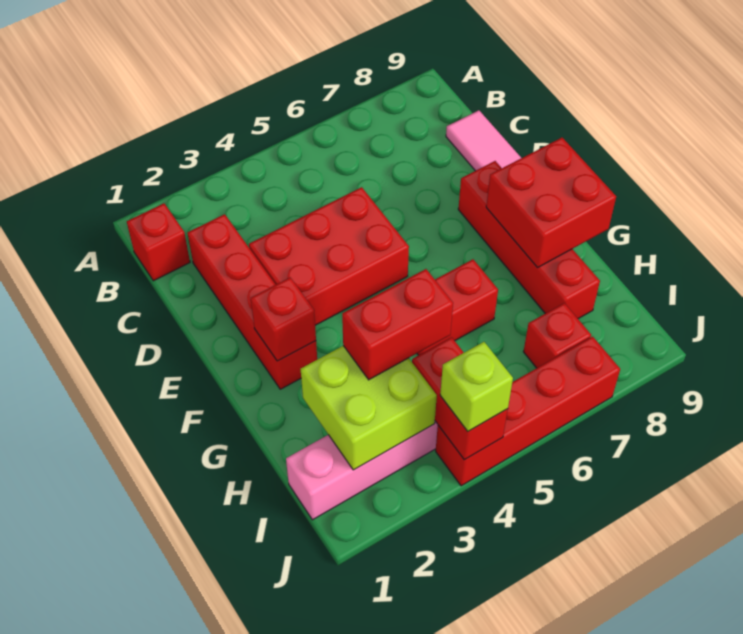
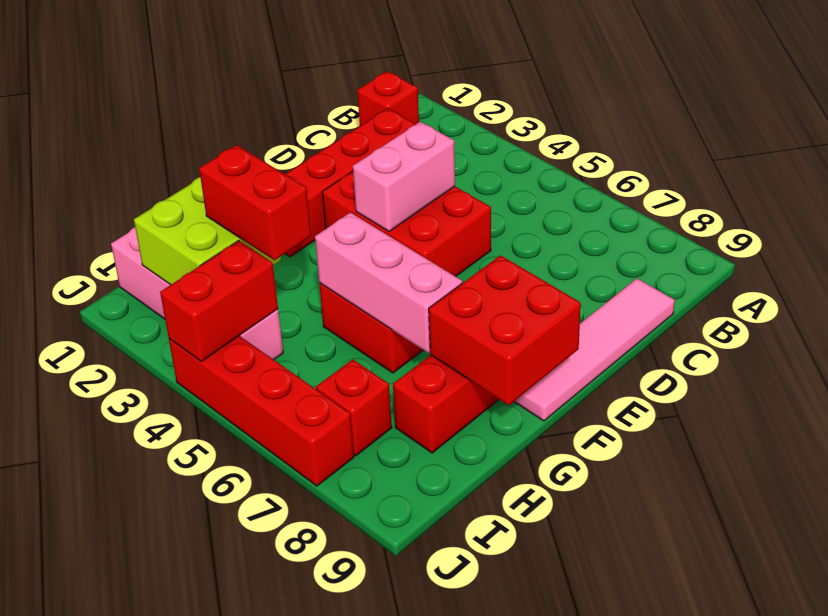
none -> pink 1x2 brick [353,122,455,231]
red 1x1 brick [251,278,316,361] -> none
none -> pink 1x3 brick [315,212,462,353]
lime 1x1 brick [440,342,513,431] -> none

